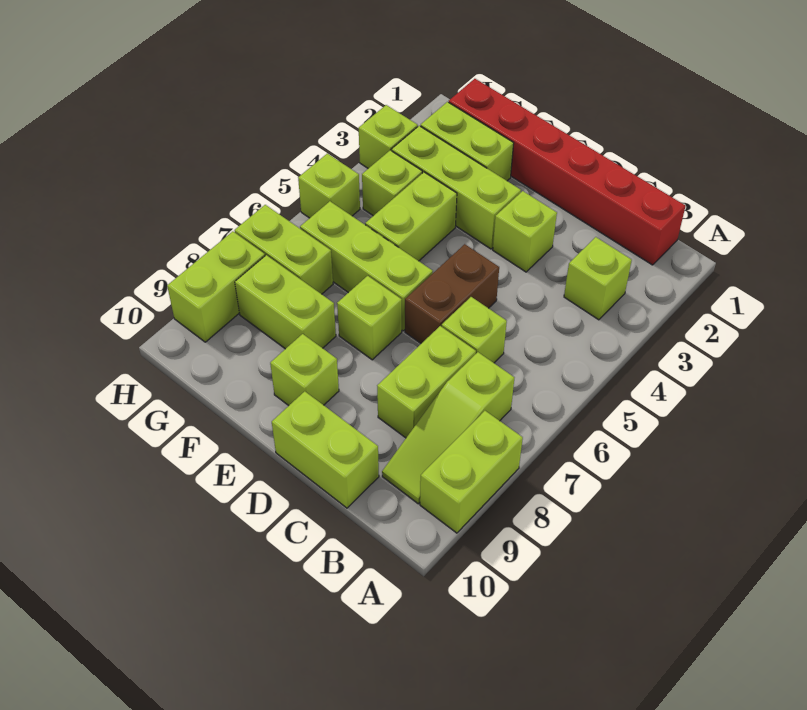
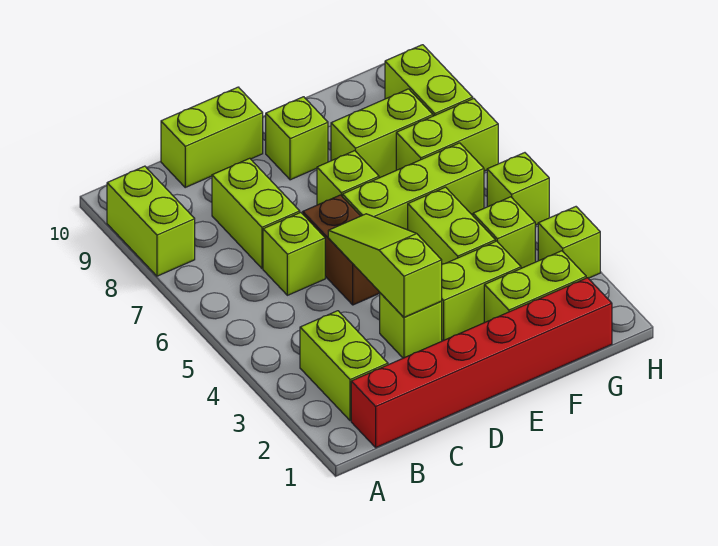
lime 1x1 brick [564,237,632,320] -> lime 1x2 brick [300,311,388,421]
lime 1x3 slope [382,352,514,504] -> lime 1x3 slope moved to [328,214,442,317]
lime 1x3 brick [392,126,521,249] -> lime 1x2 brick [441,241,521,341]

